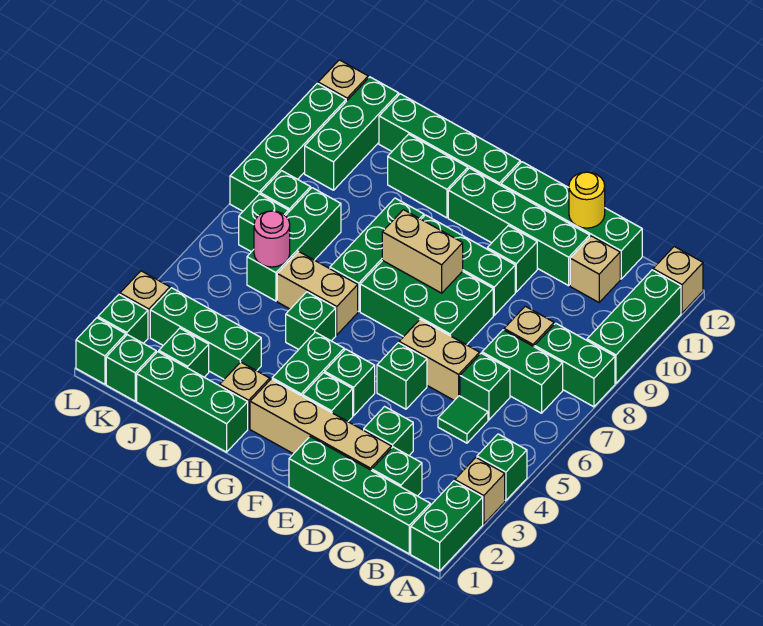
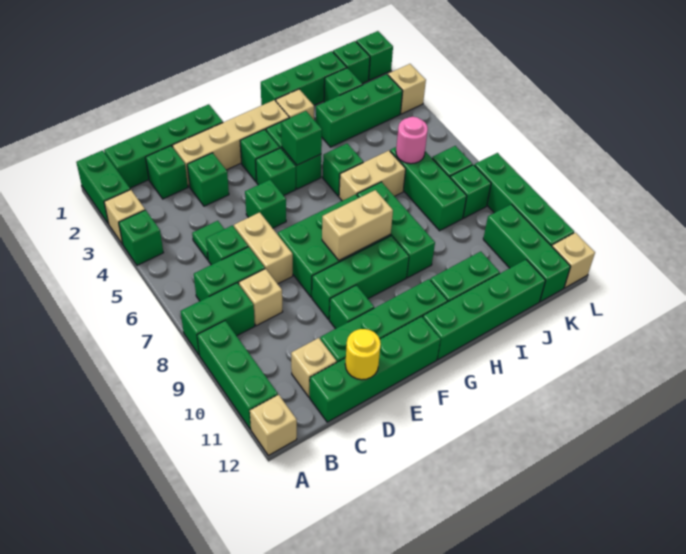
tan 1x2 brick [399,319,480,400] -> tan 1x2 brick turned to [234,212,293,284]
green 1x1 brick [98,294,148,343] -> green 1x1 brick moved to [281,111,322,165]

